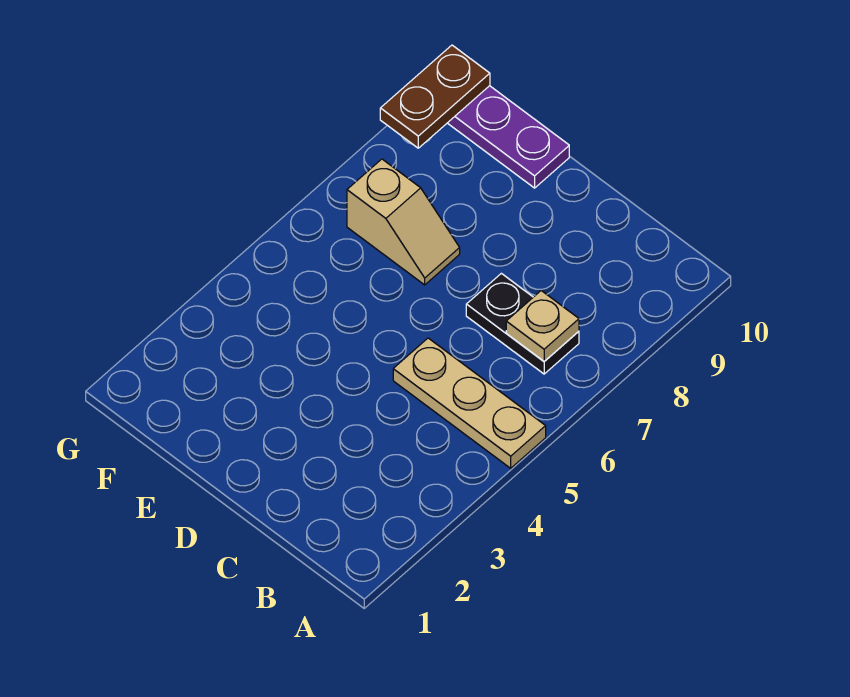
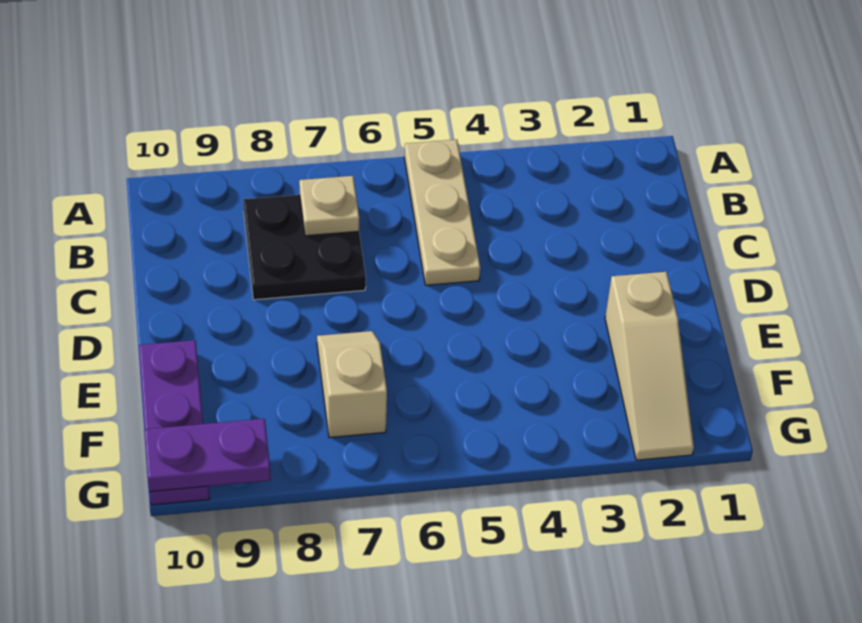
black 1x2 plate [466,273,579,374] -> black 2x2 plate [243,195,366,300]
none -> tan 1x3 slope [605,272,694,460]
brown 1x2 plate [380,45,490,148] -> purple 1x2 plate [144,419,271,492]

